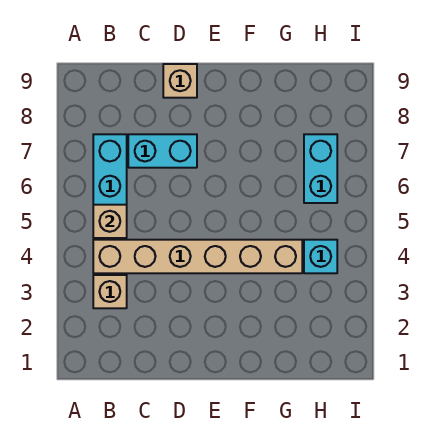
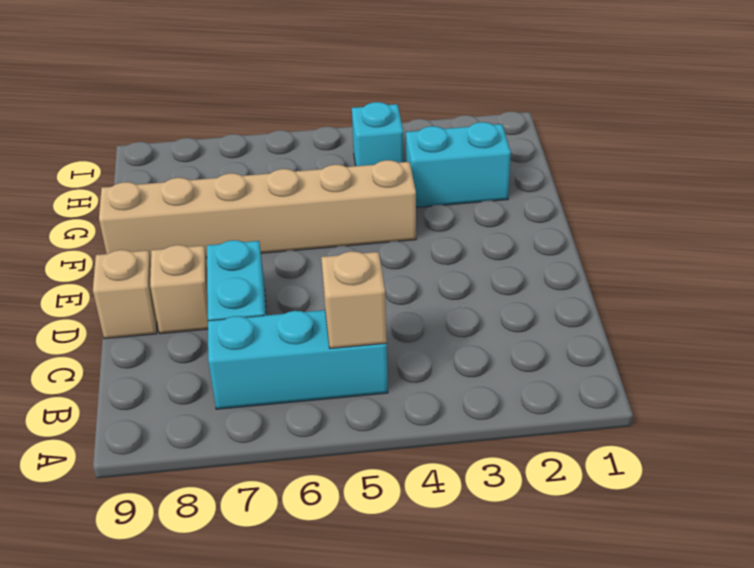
tan 1x1 brick [93,275,127,308] -> tan 1x1 brick moved to [150,245,208,334]
tan 1x6 brick [93,240,302,273] -> tan 1x6 brick turned to [99,160,416,259]
cyan 1x2 brick [304,134,337,203] -> cyan 1x2 brick moved to [406,122,511,207]

